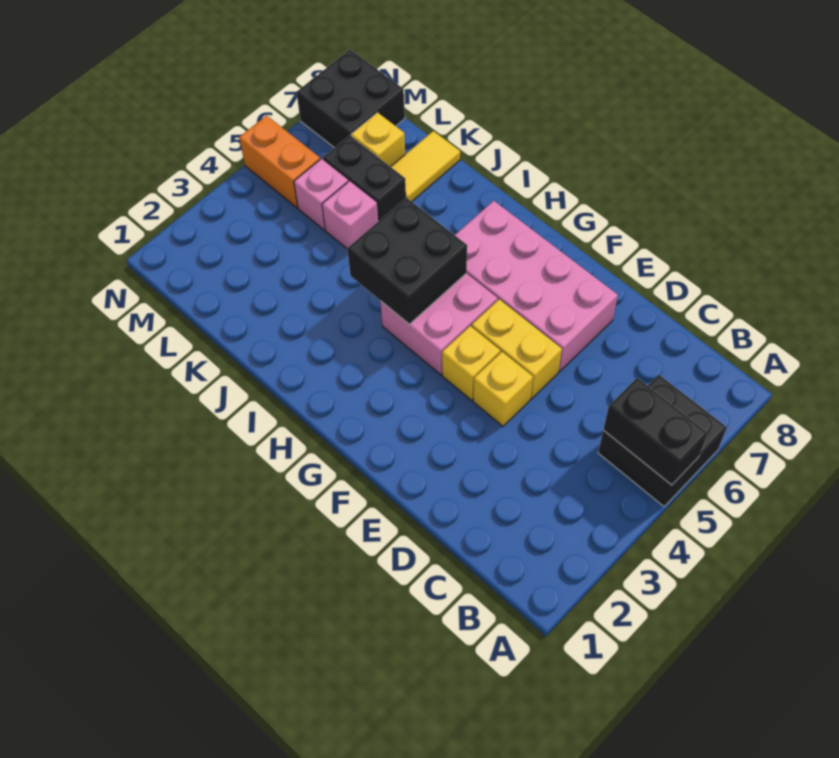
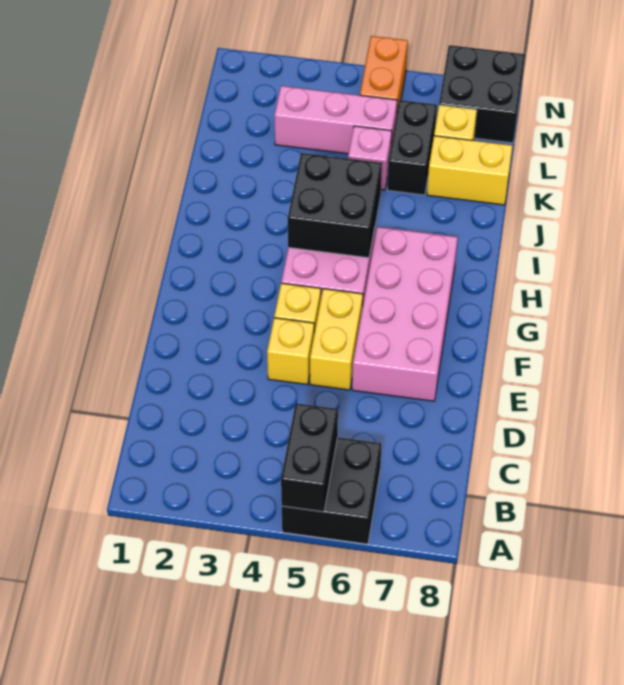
yellow 1x2 tile [391,131,460,202] -> yellow 1x2 brick [427,136,512,205]
pink 1x1 brick [294,159,348,230] -> pink 1x3 brick [274,86,397,154]

